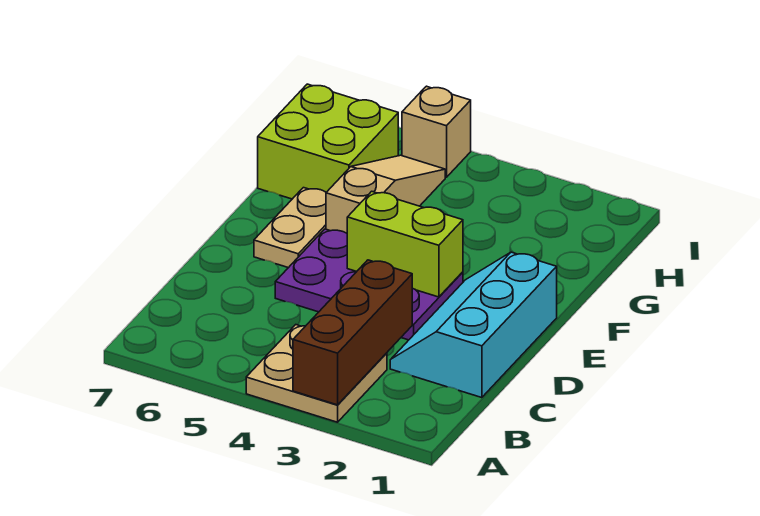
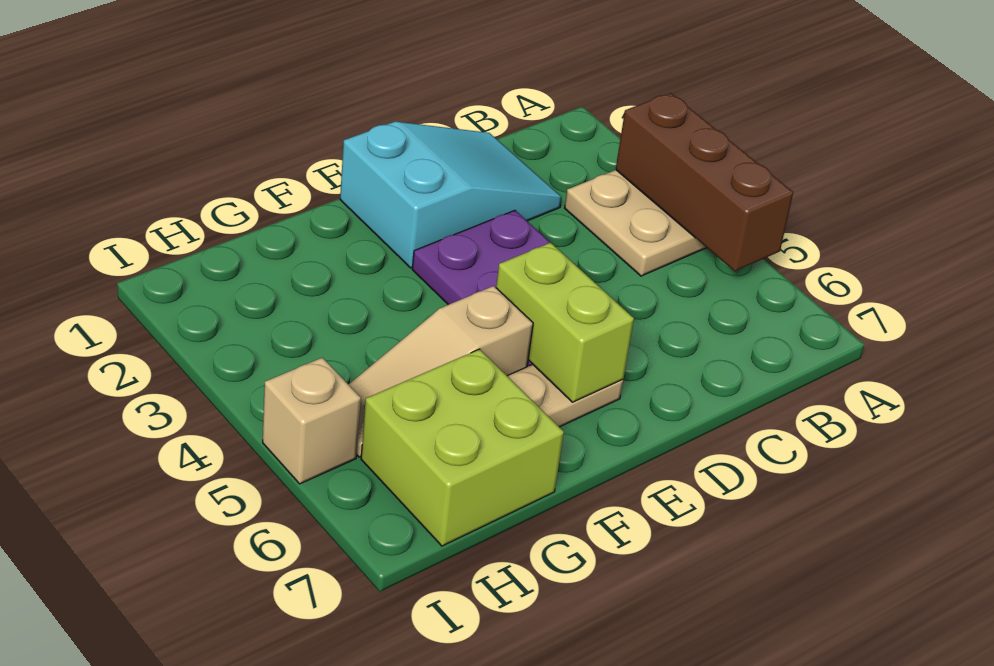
brown 1x3 brick [293,260,412,405] -> brown 1x3 brick turned to [616,93,793,271]
cyan 2x3 slope [390,252,557,398] -> cyan 2x3 slope turned to [340,122,562,268]
lime 1x2 brick [347,191,463,297] -> lime 1x2 brick moved to [496,242,634,402]

